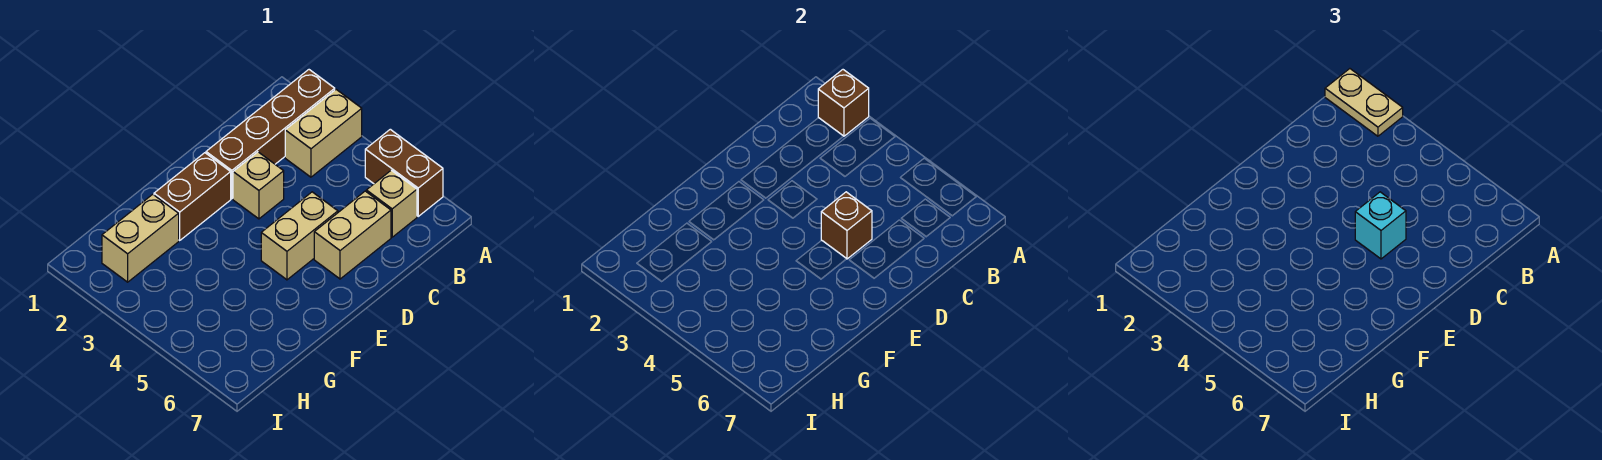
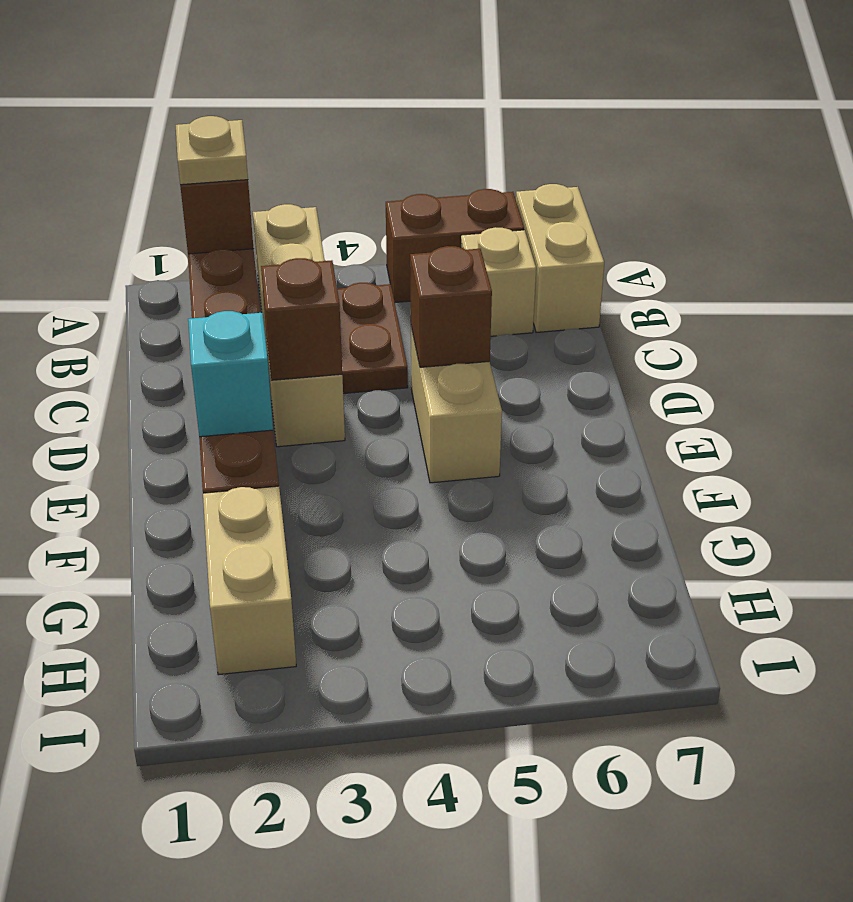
tan 1x2 plate [1325,69,1403,136] -> tan 1x1 plate [176,116,248,185]
none -> brown 1x2 plate [337,283,408,394]
tan 1x2 brick [314,191,391,279] -> tan 1x2 brick moved to [516,184,604,332]
none -> brown 1x1 brick [261,258,342,380]
cyan 1x1 brick [1355,192,1406,259] -> cyan 1x1 brick moved to [188,311,273,437]

